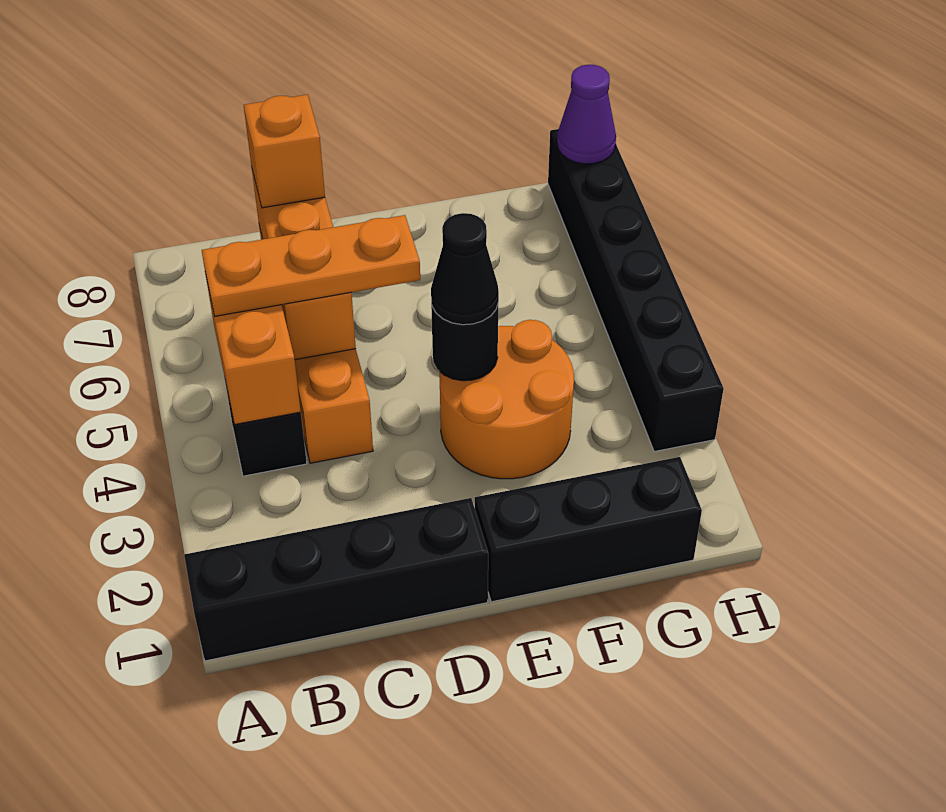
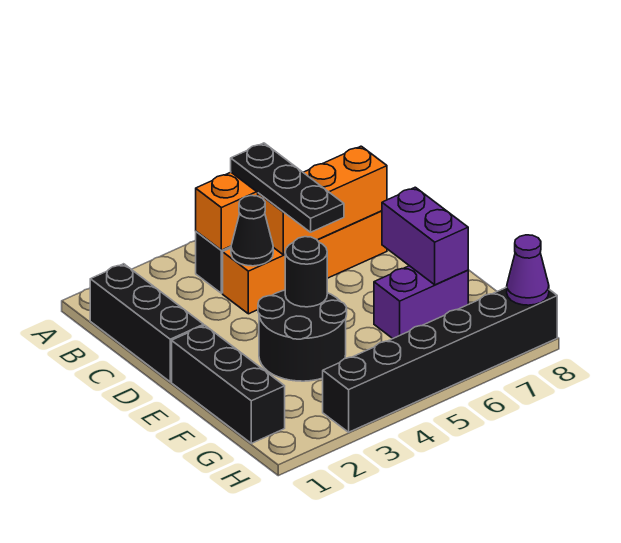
black 1x4 brick [184,498,488,661] -> black 1x3 brick [90,264,204,382]
orange 1x3 plate [202,215,420,316] -> black 1x3 plate [231,143,344,232]
orange 1x1 brick [244,95,325,208] -> none
orange 2x2 round brick [440,320,574,479] -> black 2x2 round brick [258,290,347,381]
black 1x1 cone [431,213,499,325] -> black 1x1 cone moved to [231,196,273,266]
none -> purple 1x2 brick [382,187,468,285]
none -> purple 1x2 brick [374,266,468,339]

